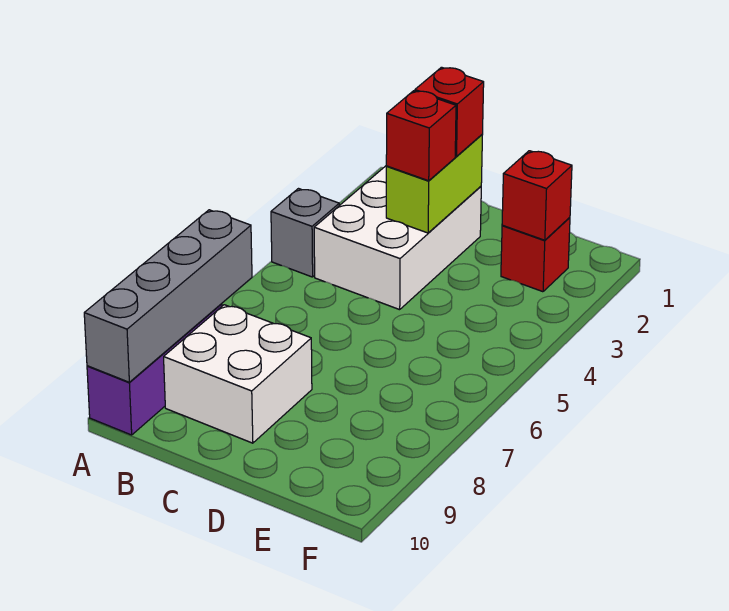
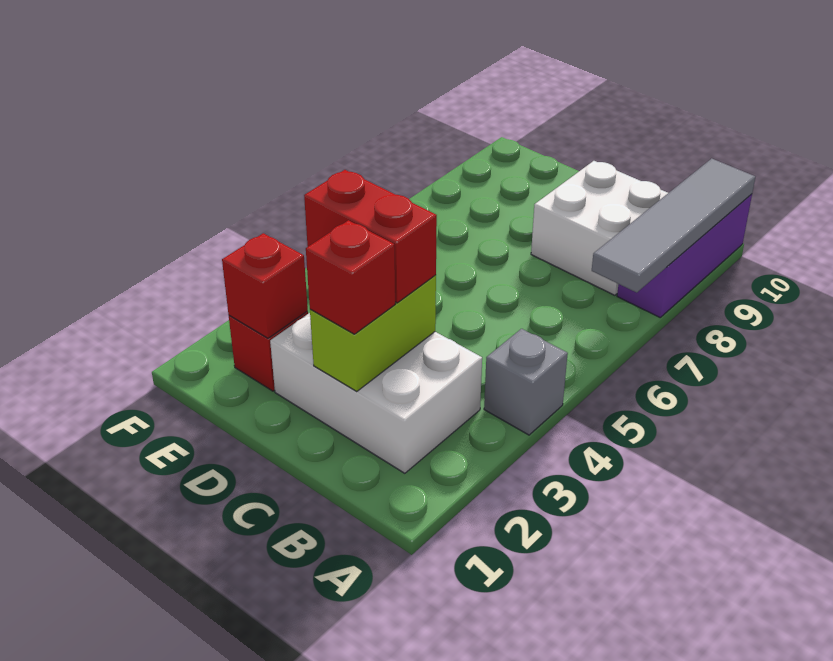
grey 1x4 brick [84,210,252,382] -> grey 1x4 tile [592,158,755,293]
white 2x3 brick [314,166,481,310] -> white 2x3 brick turned to [270,313,482,473]
red 1x1 brick [386,91,456,181] -> red 1x2 brick [304,170,437,303]

